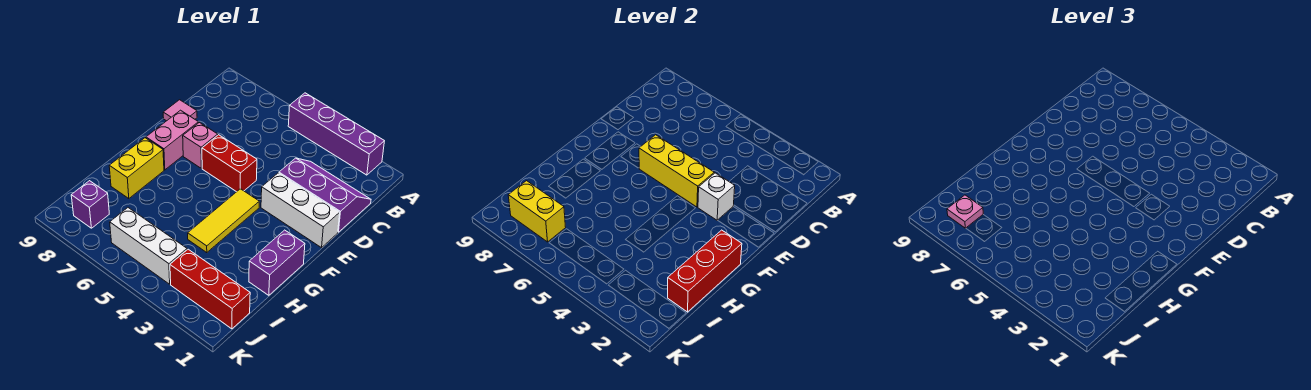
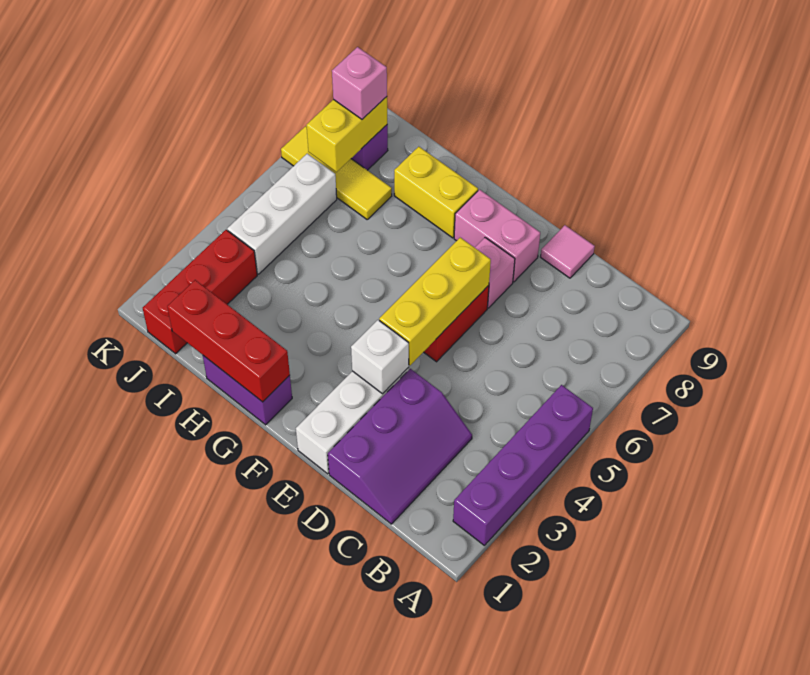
yellow 1x3 tile [188,189,259,253] -> yellow 1x3 tile moved to [281,126,392,219]
pink 1x1 plate [947,195,983,228] -> pink 1x1 brick [332,47,387,119]

